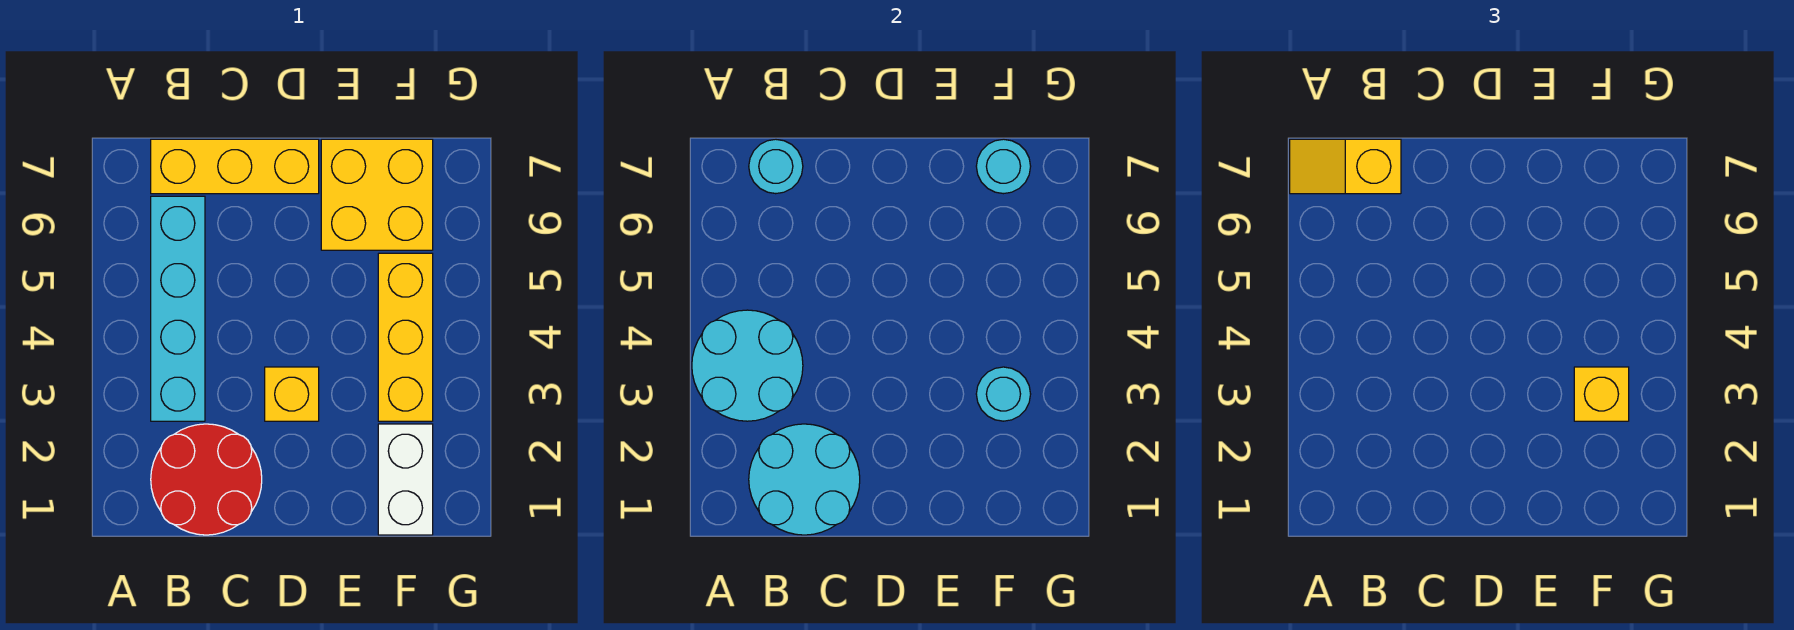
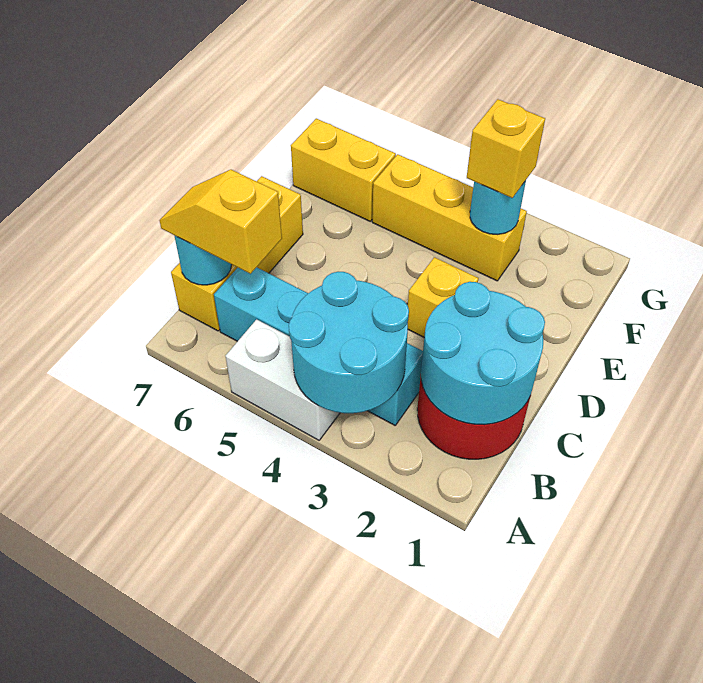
yellow 1x2 slope [1290,139,1401,194] -> yellow 1x2 slope turned to [159,170,282,274]
yellow 2x2 brick [321,139,433,250] -> yellow 1x2 brick [291,119,396,221]
white 1x2 brick [378,424,433,535] -> white 1x2 brick moved to [225,319,340,440]
cyan 1x1 round brick [976,139,1031,194] -> none

